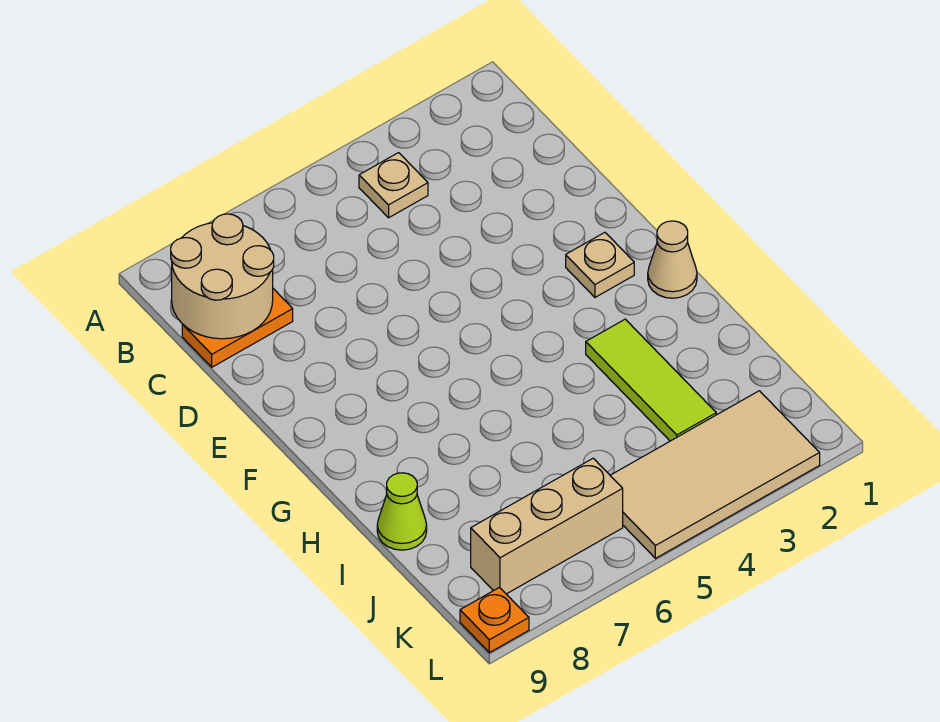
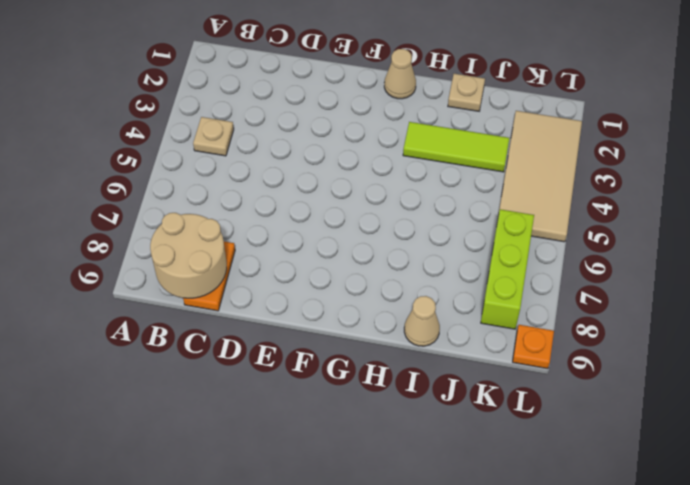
tan 1x1 plate [566,232,634,297] -> tan 1x1 plate moved to [448,74,485,111]
lime 1x1 cone [377,473,427,550] -> tan 1x1 cone [404,296,440,346]
tan 1x3 brick [471,458,623,594] -> lime 1x3 brick [481,209,534,329]

